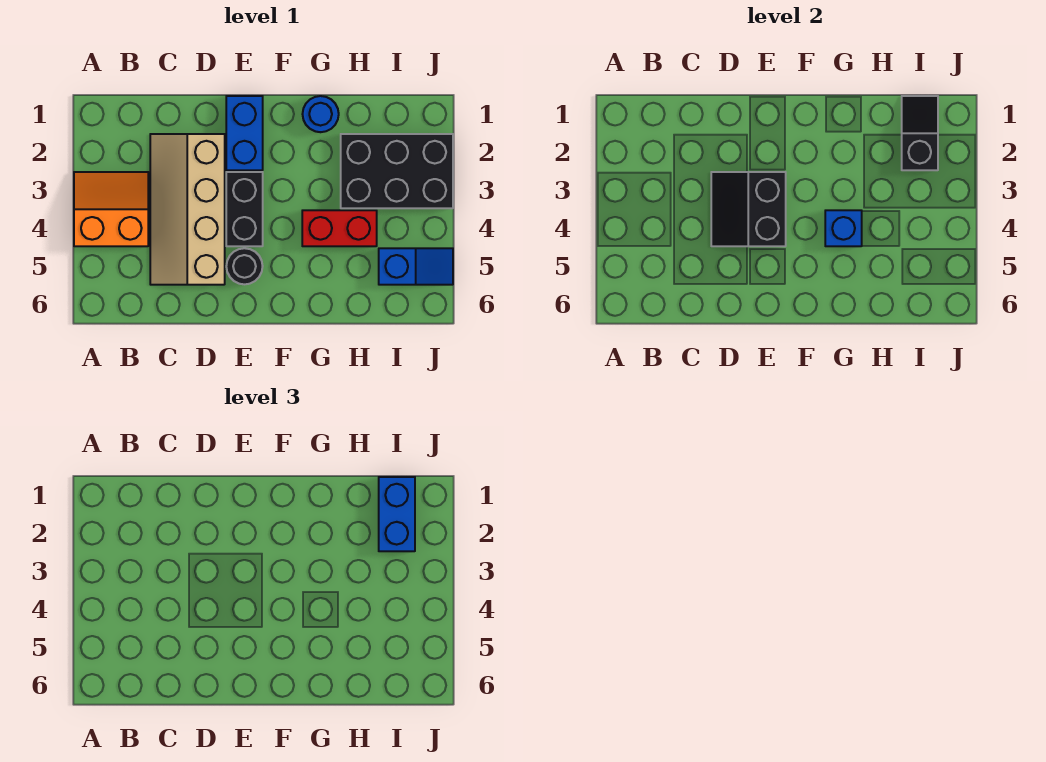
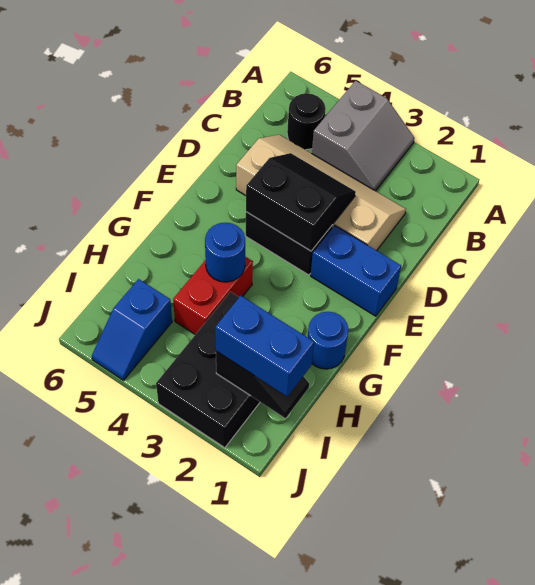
orange 2x2 slope [74,172,148,246] -> grey 2x2 slope [312,81,414,191]
black 1x1 round brick [226,248,263,284] -> black 1x1 round brick moved to [287,93,326,150]
blue 1x1 brick [825,210,862,246] -> blue 1x1 round brick [205,223,245,282]

